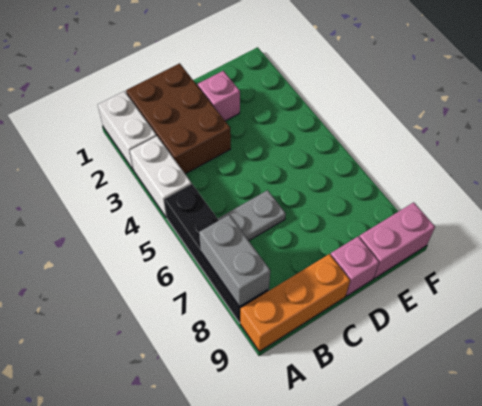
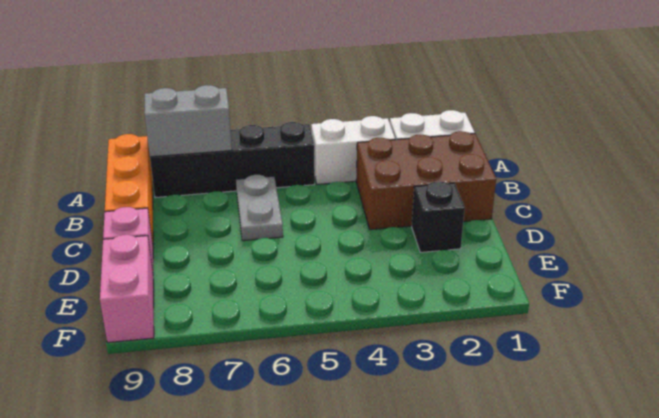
pink 1x1 brick [198,71,240,121] -> black 1x1 brick [412,182,465,252]

